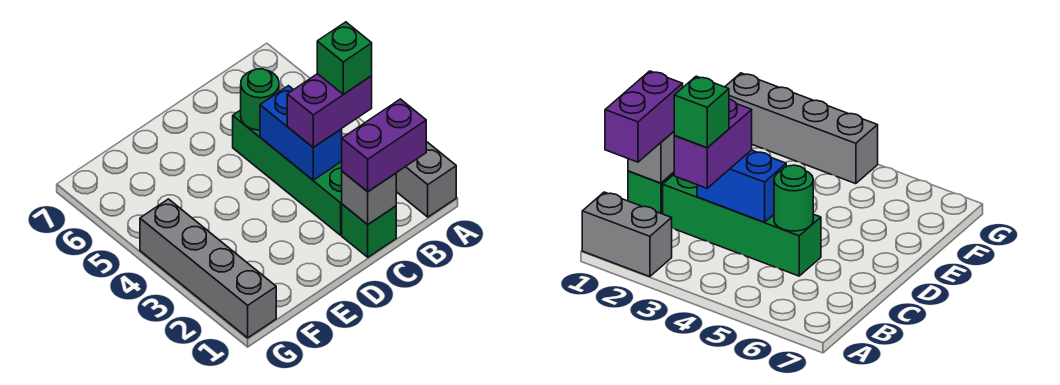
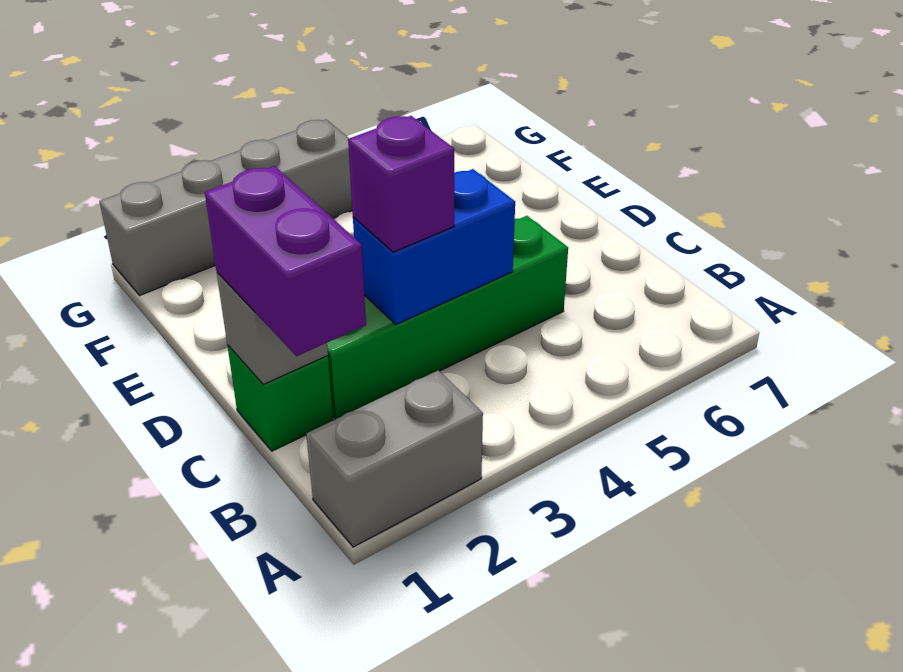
purple 1x2 brick [287,74,372,147] -> purple 1x1 brick [348,116,454,252]
green 1x1 brick [317,22,372,94] -> none
green 1x1 round brick [241,69,279,130] -> none

